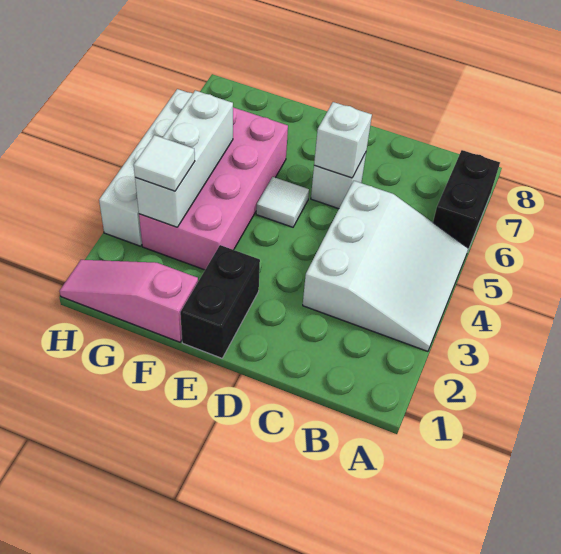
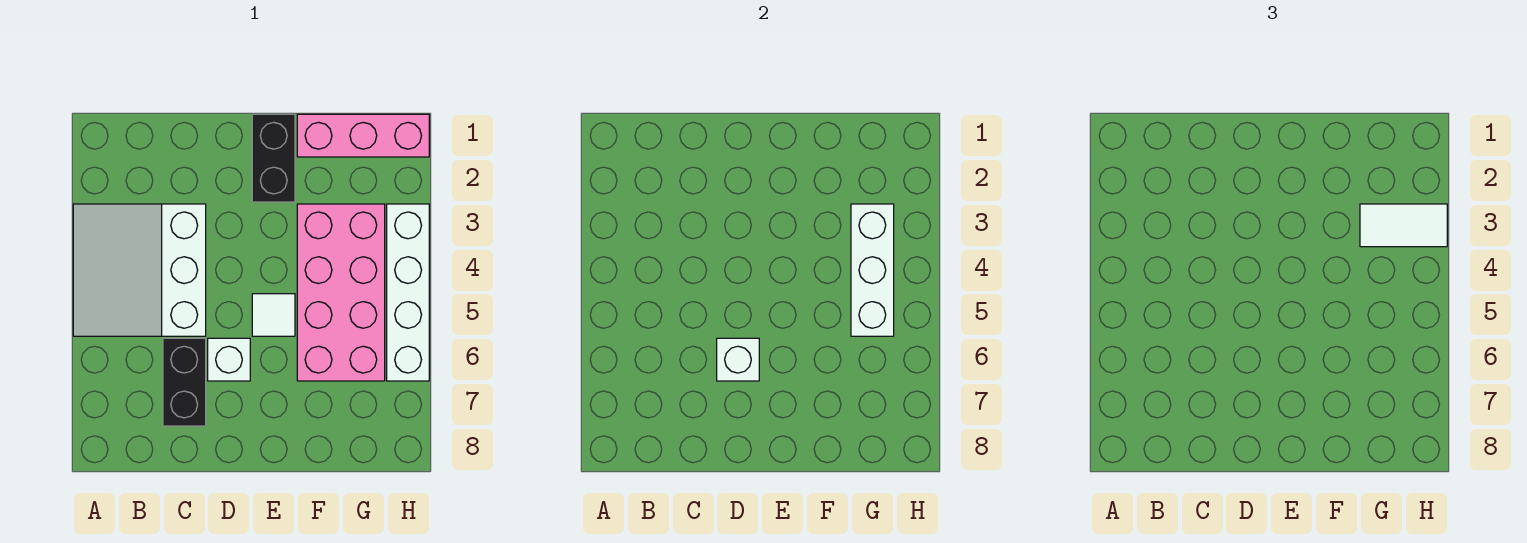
black 1x2 brick [433,150,500,252] -> black 1x2 brick moved to [163,338,206,426]
pink 1x3 slope [59,260,198,342] -> pink 1x3 brick [297,114,429,157]
white 1x1 tile [134,135,195,191] -> white 1x2 tile [1360,204,1447,247]

